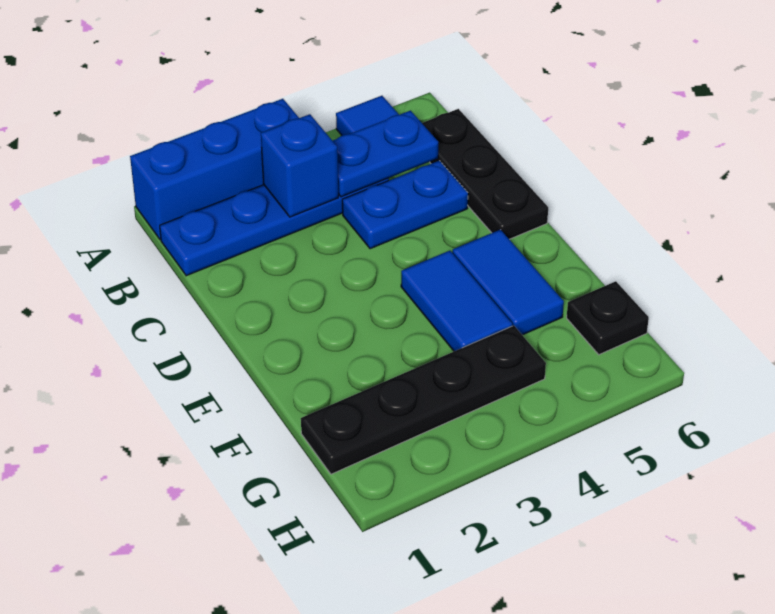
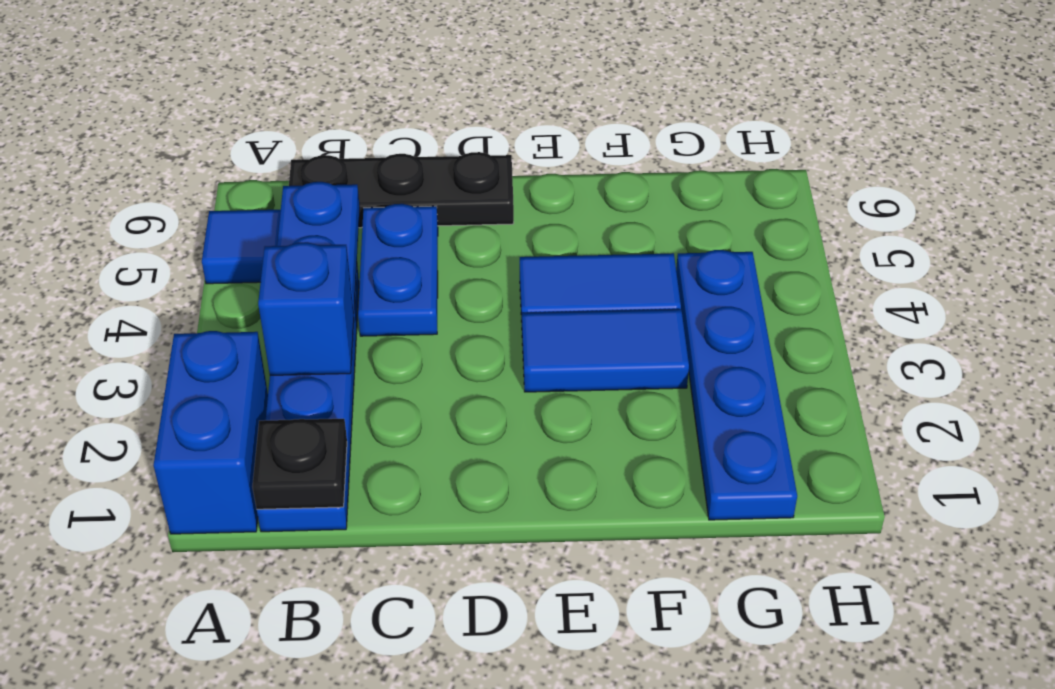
blue 1x3 brick [130,99,299,240] -> blue 1x2 brick [153,331,268,534]
blue 1x2 tile [452,230,564,335] -> blue 1x2 tile moved to [522,309,689,392]
black 1x4 plate [301,326,546,474] -> blue 1x4 plate [676,250,797,520]
black 1x1 plate [567,281,649,355] -> black 1x1 plate moved to [252,419,347,509]

